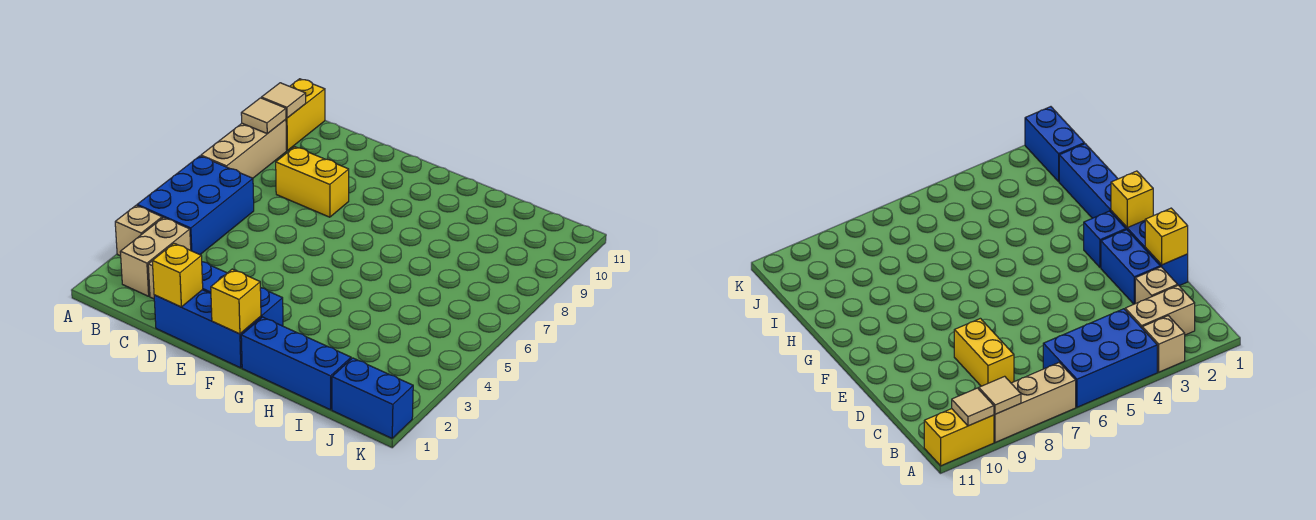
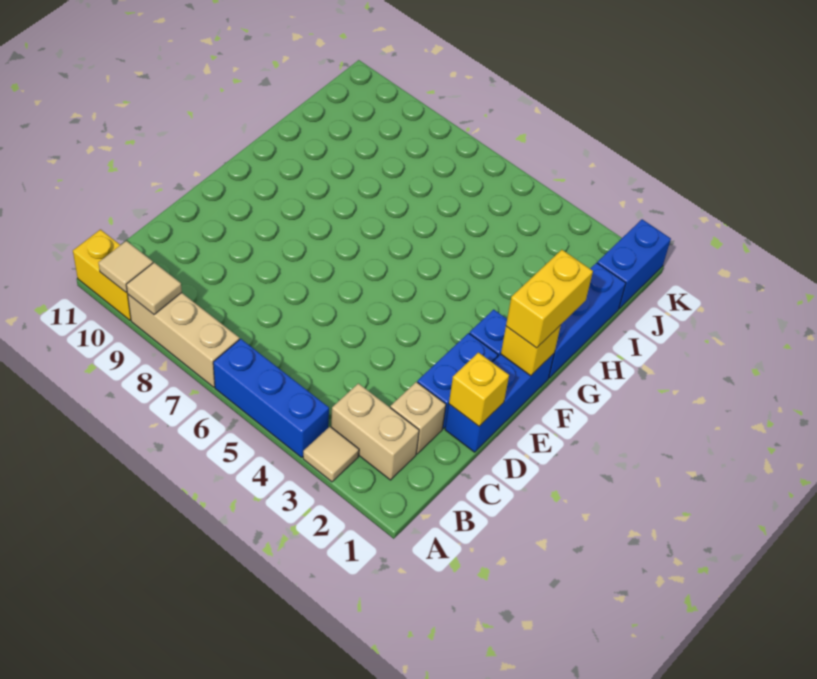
tan 1x1 brick [115,205,162,256] -> tan 1x1 tile [303,427,359,482]
blue 2x3 brick [137,156,254,255] -> blue 1x3 brick [213,339,329,457]
yellow 1x2 brick [276,147,349,217] -> yellow 1x2 brick moved to [506,250,593,348]

